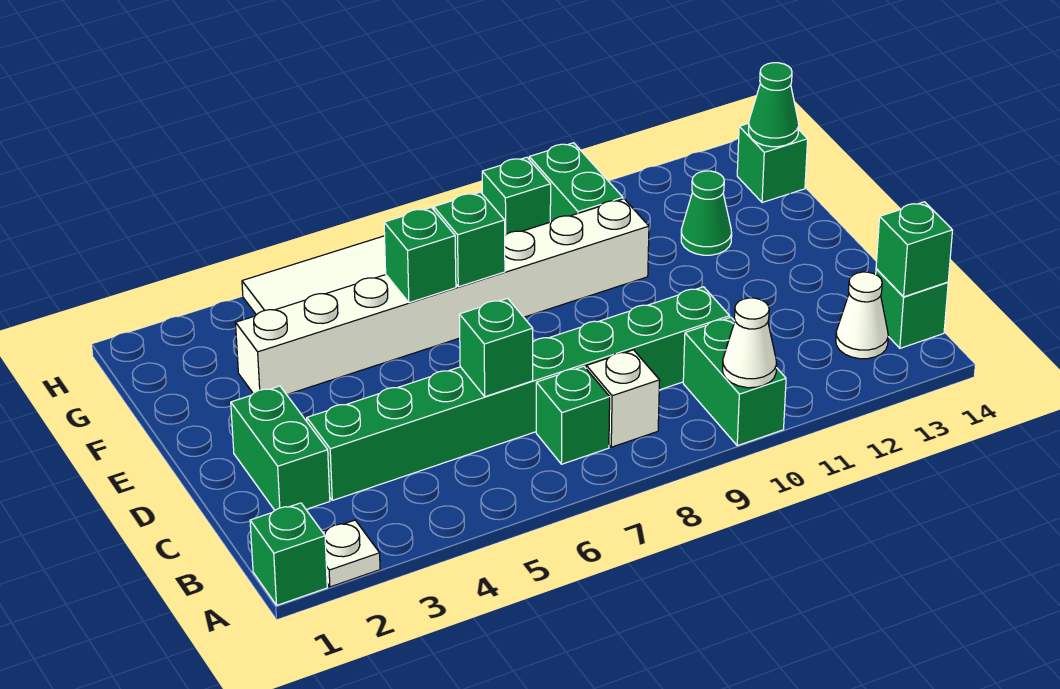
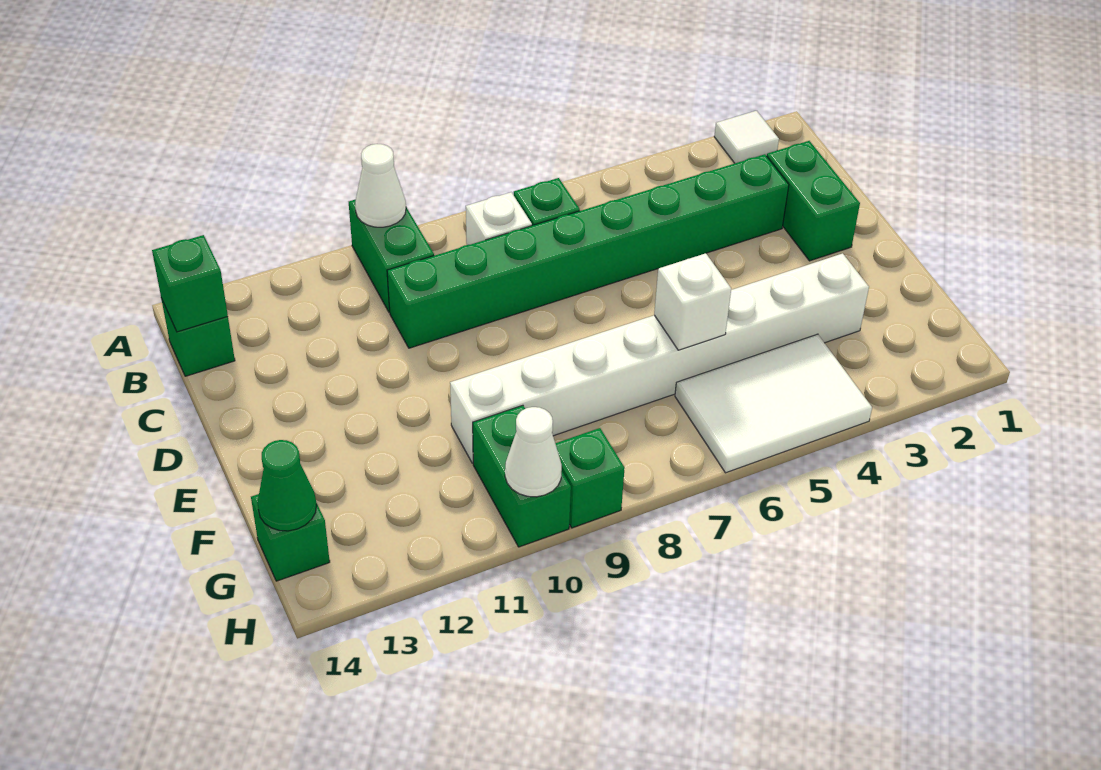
green 1x1 brick [250,503,327,605] -> none
white 1x1 plate [322,520,380,587] -> white 1x1 tile [714,111,779,163]
white 1x1 cone [836,272,888,359] -> white 1x1 cone moved to [505,407,562,497]
green 1x1 brick [459,298,533,397] -> none
green 1x1 brick [384,207,456,303] -> white 1x1 brick [654,253,731,350]
green 1x1 brick [434,192,505,287] -> none
green 1x1 cone [681,171,732,255] -> none

